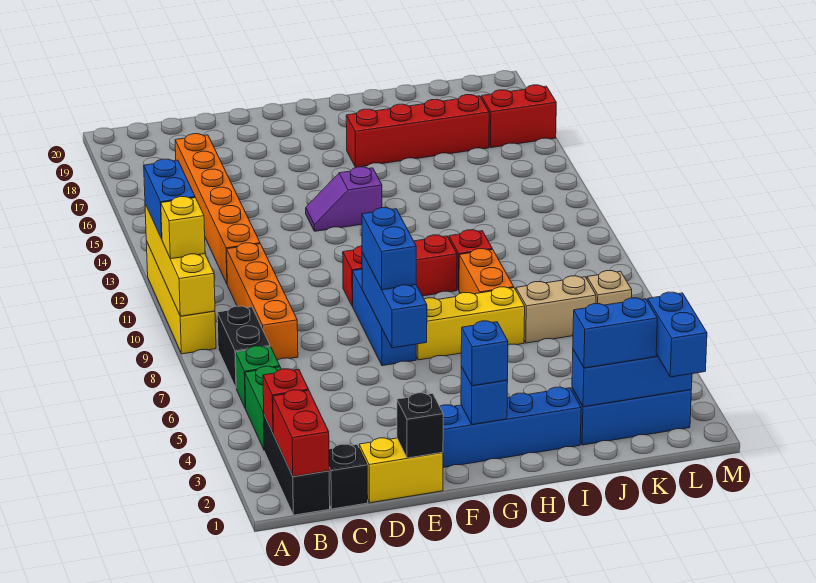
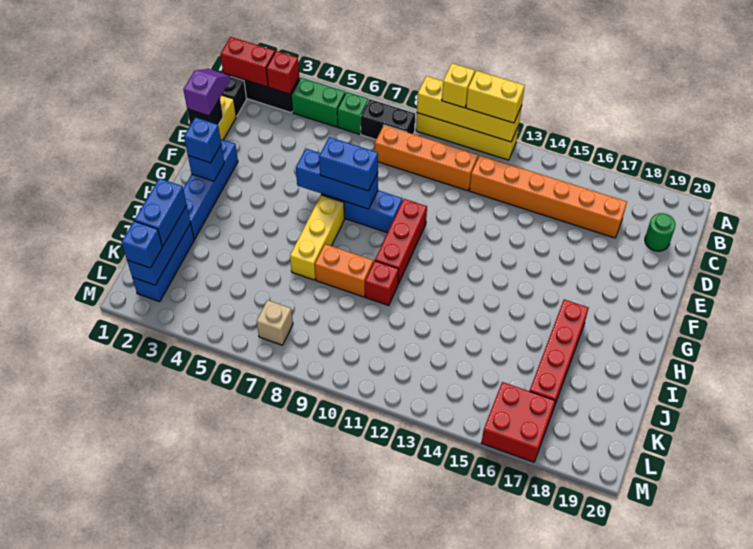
blue 1x2 brick [144,159,195,239] -> yellow 1x2 brick [466,71,525,123]
none -> green 1x1 round brick [645,213,676,251]
purple 1x2 slope [306,167,382,231] -> purple 1x2 slope moved to [183,69,231,116]
tan 1x2 brick [516,276,596,343] -> none
blue 1x2 brick [648,292,707,377] -> blue 1x1 brick [122,221,162,268]
red 1x2 brick [481,85,556,148] -> red 2x2 brick [481,382,555,462]

